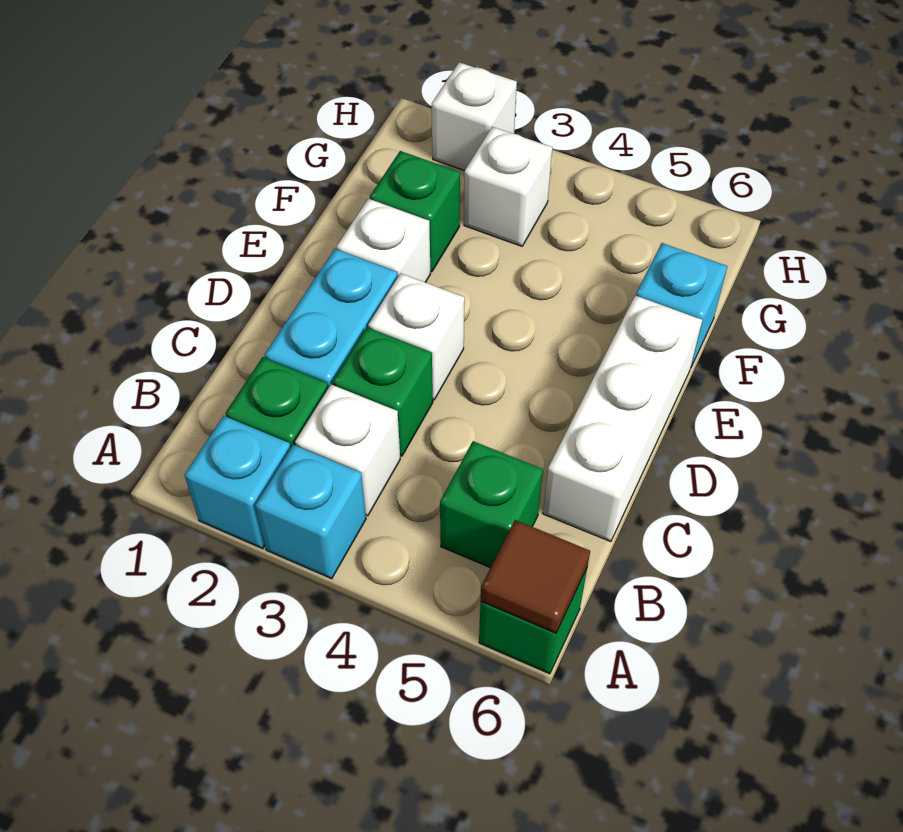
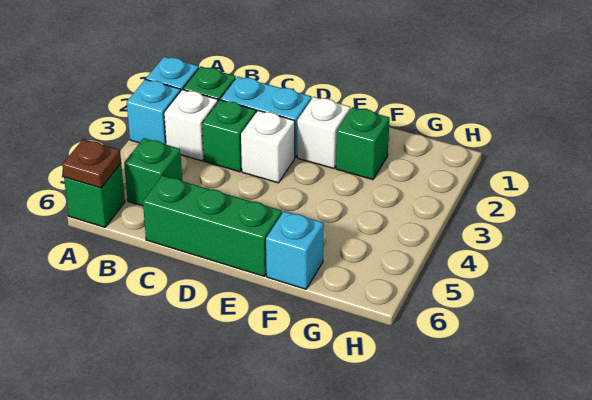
brown 1x1 tile [481,520,590,633] -> brown 1x1 plate [62,139,121,188]
white 1x3 brick [543,295,702,542] -> green 1x3 brick [143,175,282,277]
white 1x1 brick [464,127,552,246] -> none
white 1x1 brick [432,62,517,171] -> none

